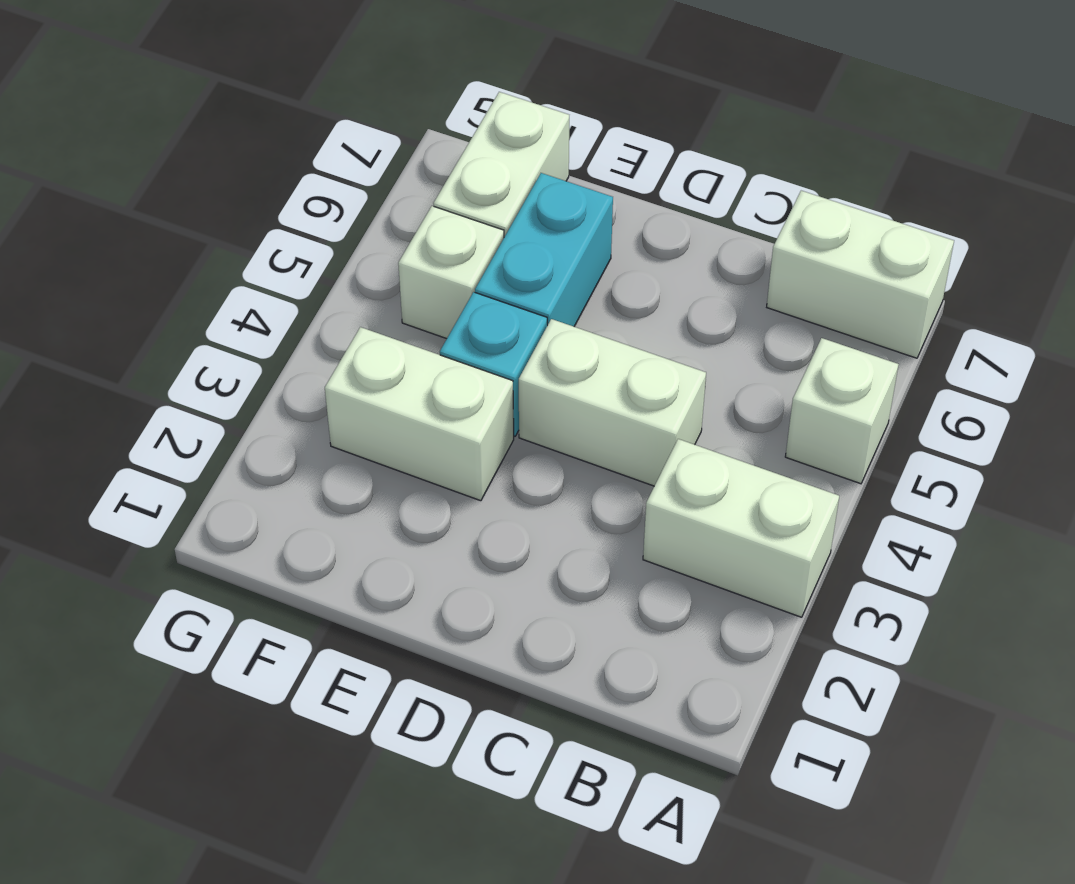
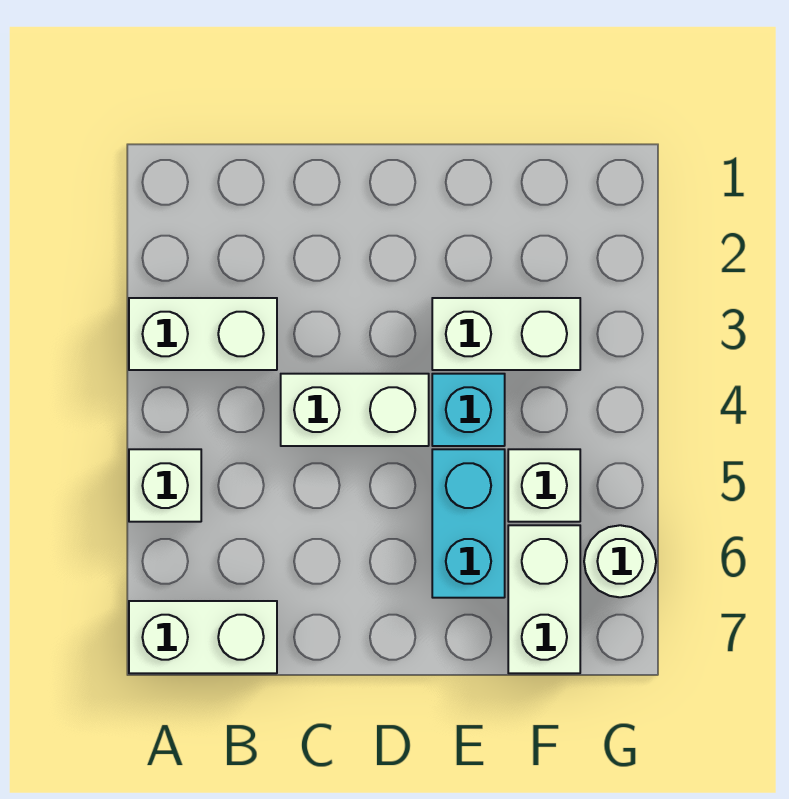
none -> white 1x1 round brick [584,525,656,597]

